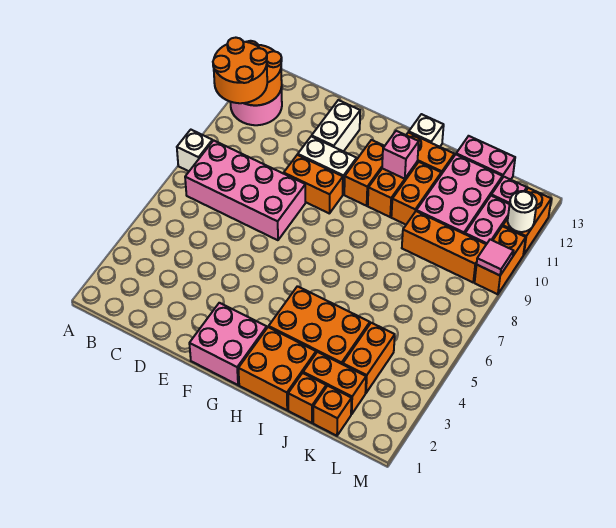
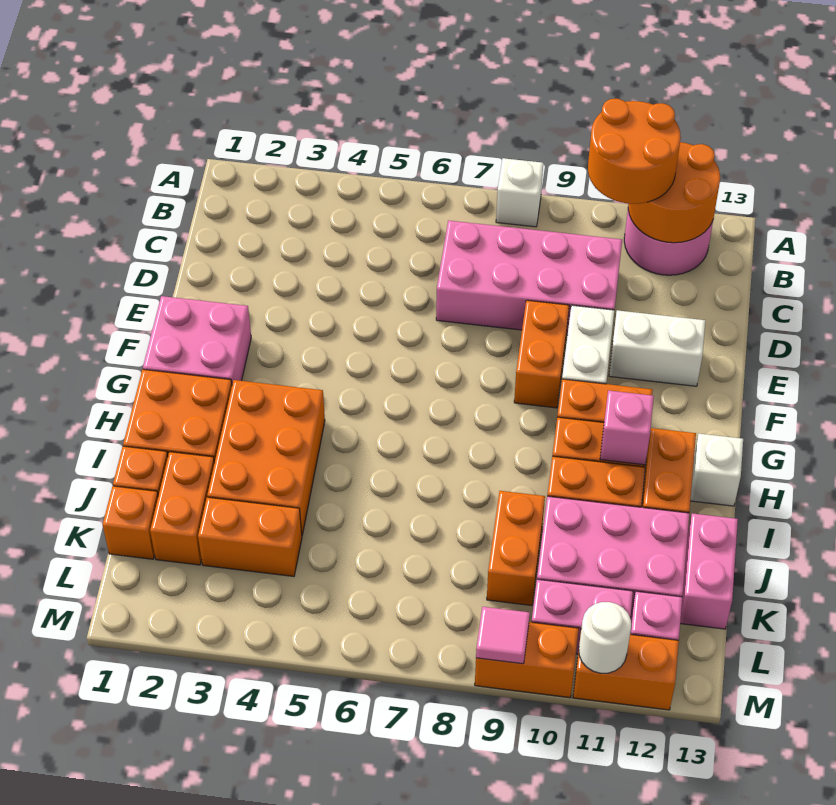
pink 2x4 brick [185,140,305,240] -> pink 2x4 brick turned to [436,220,622,335]
orange 1x3 brick [402,211,486,282] -> orange 1x2 brick [487,491,545,606]

